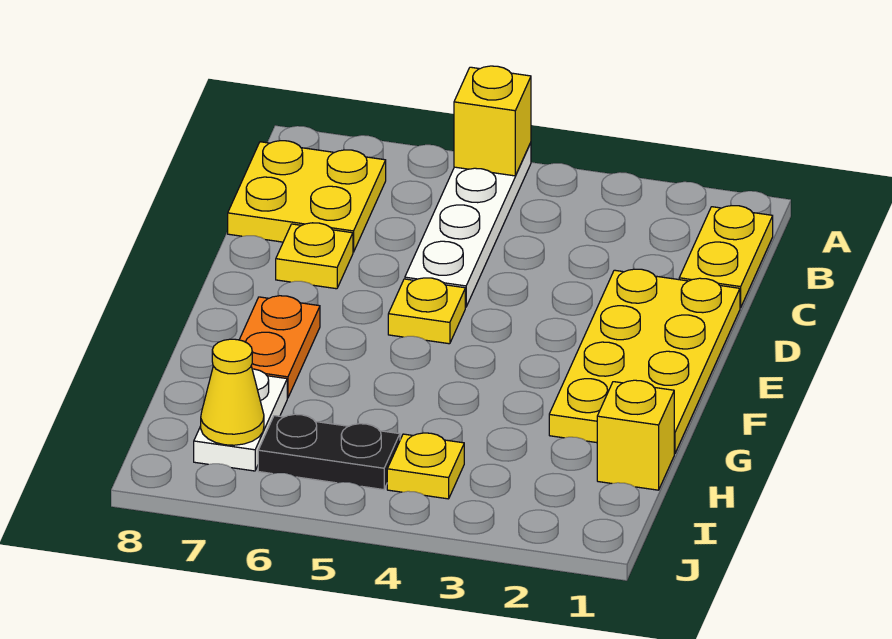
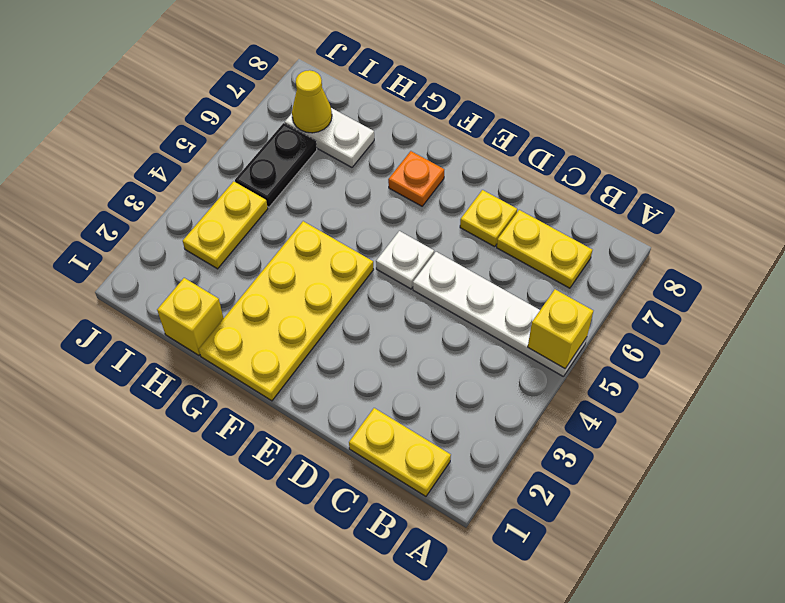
yellow 2x2 plate [228,141,386,252] -> yellow 1x2 plate [497,210,592,288]
yellow 2x4 plate [549,269,740,454] -> yellow 2x4 plate turned to [199,221,373,401]
yellow 1x1 plate [388,278,465,344] -> white 1x1 plate [376,231,434,289]
orange 1x2 plate [239,296,320,398] -> orange 1x1 plate [388,151,444,206]
yellow 1x1 plate [387,433,464,499] -> yellow 1x2 plate [183,181,268,269]

